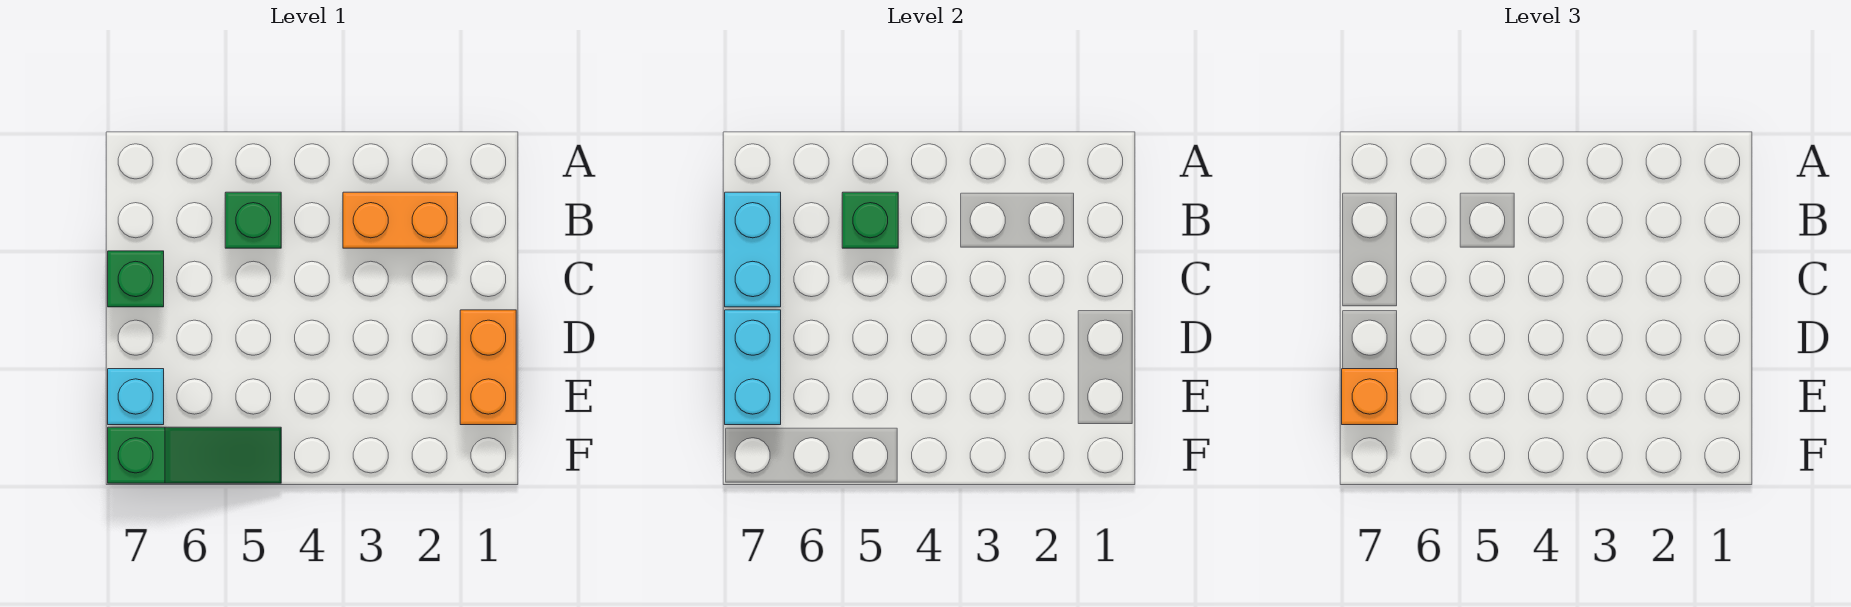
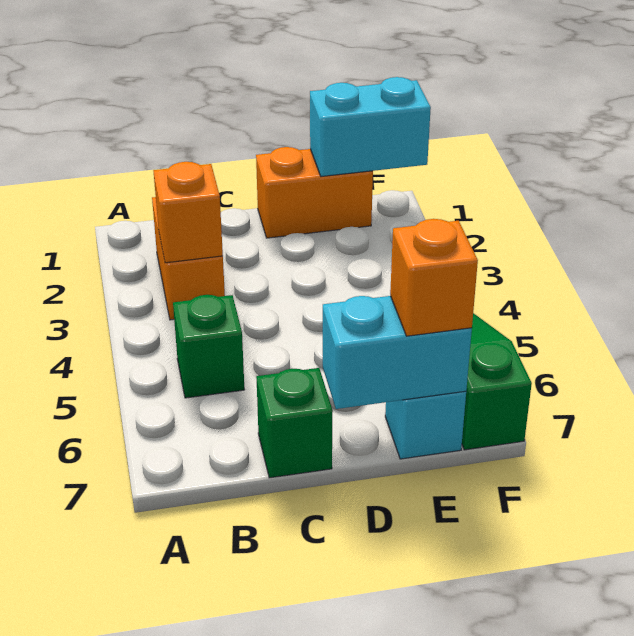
none -> orange 1x1 brick [153,162,223,263]
green 1x1 brick [842,192,898,248] -> none
cyan 1x2 brick [725,192,781,307] -> cyan 1x2 brick moved to [310,77,431,177]

